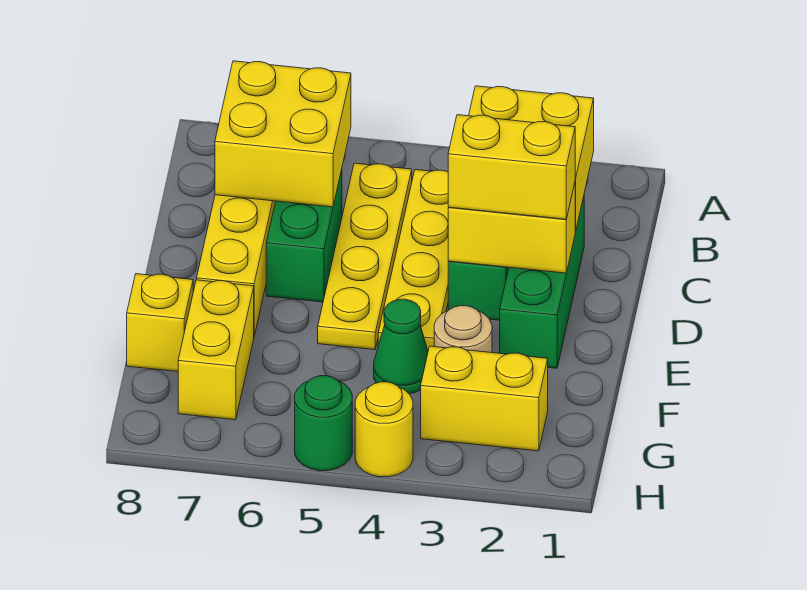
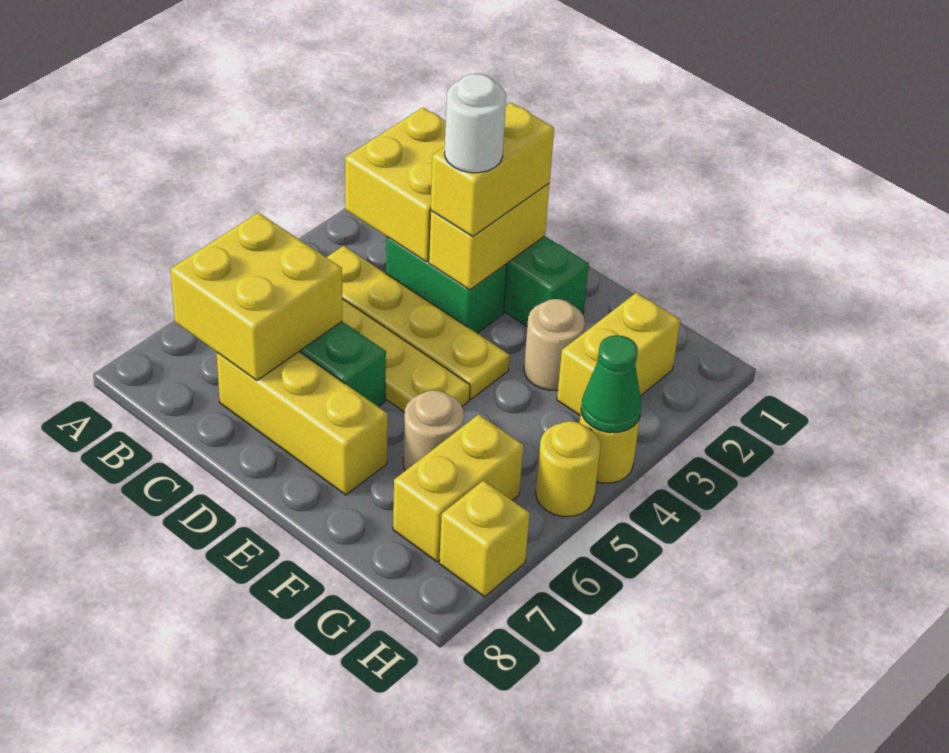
none -> white 1x1 round brick [445,74,506,173]
green 1x1 cone [374,299,428,394] -> green 1x1 cone moved to [581,335,642,433]
none -> tan 1x1 round brick [403,390,464,471]
yellow 1x2 brick [178,280,254,420] -> yellow 1x2 brick turned to [393,414,523,562]
yellow 1x1 brick [127,274,193,372] -> yellow 1x1 brick moved to [439,480,530,597]
green 1x1 round brick [295,376,352,471] -> yellow 1x1 round brick [536,421,600,517]

